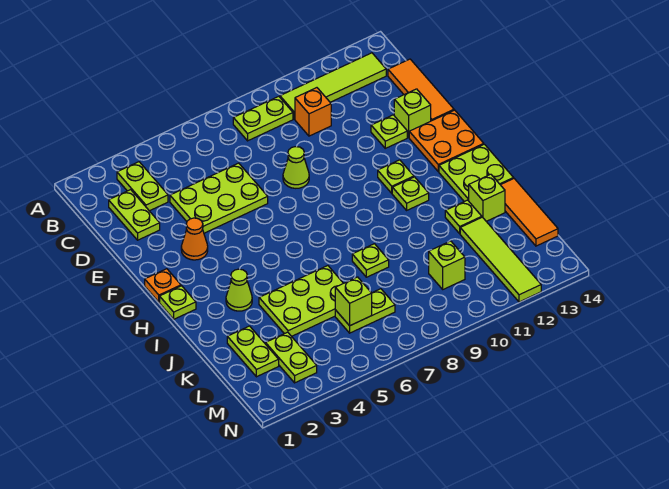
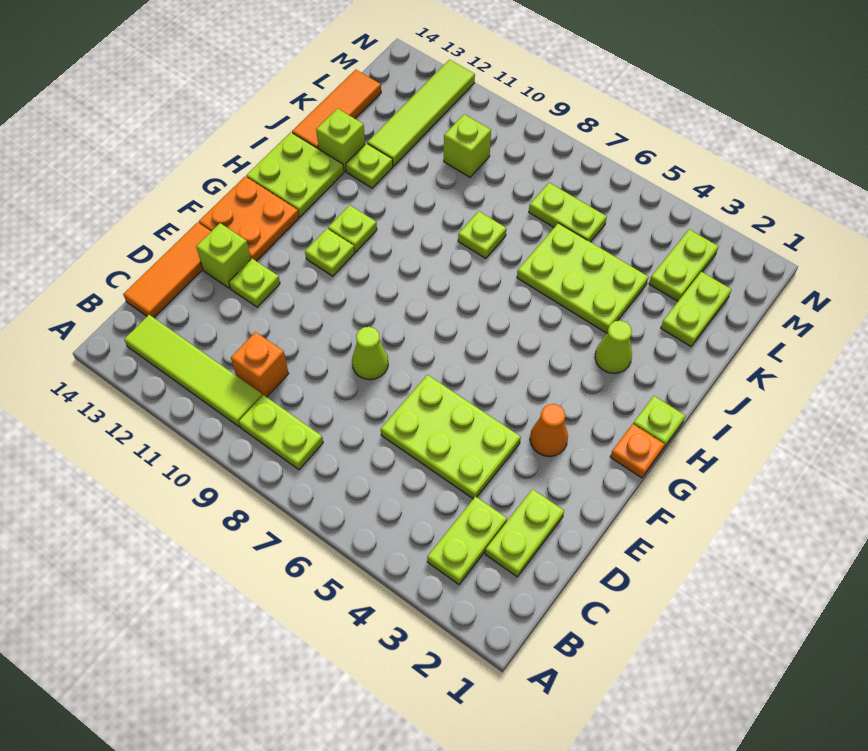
lime 1x1 brick [335,277,372,326] -> none

